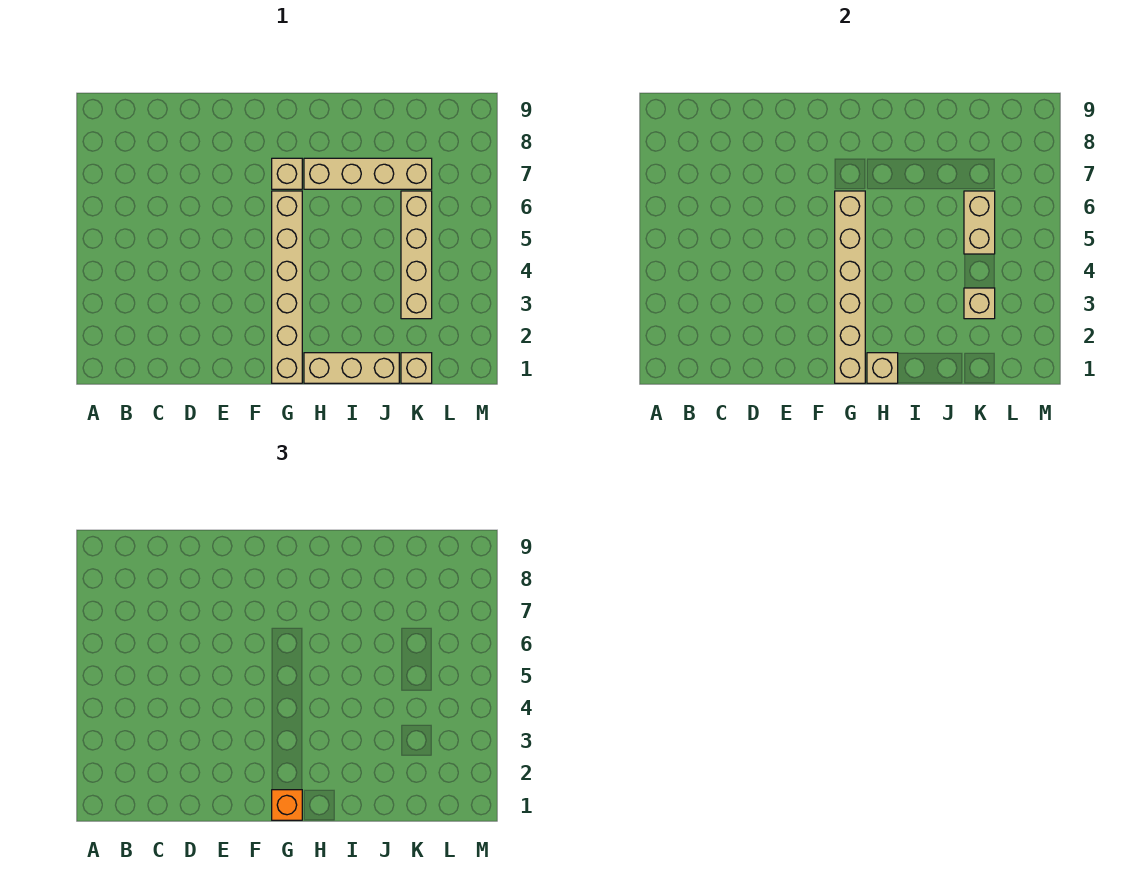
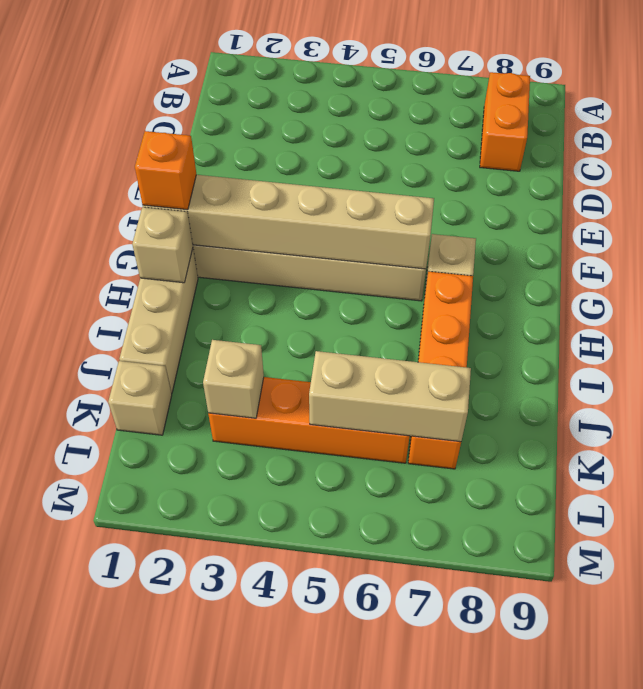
none -> orange 1x2 brick [480,72,530,171]
tan 1x4 brick [304,158,432,189] -> orange 1x4 brick [408,271,473,469]
tan 1x4 brick [401,191,432,319] -> orange 1x4 brick [208,377,410,463]
tan 1x2 brick [964,191,995,254] -> tan 1x3 brick [309,351,471,442]

